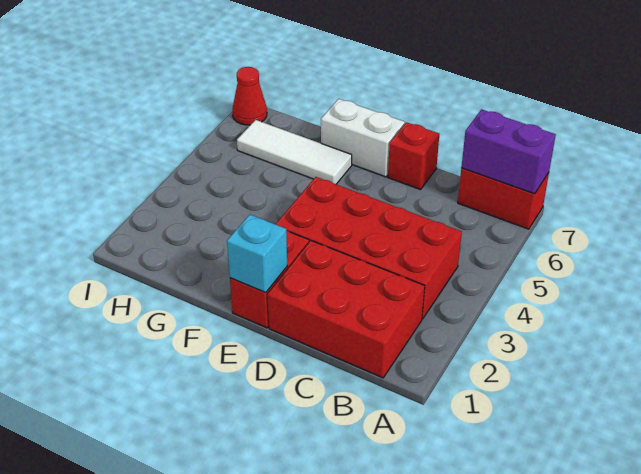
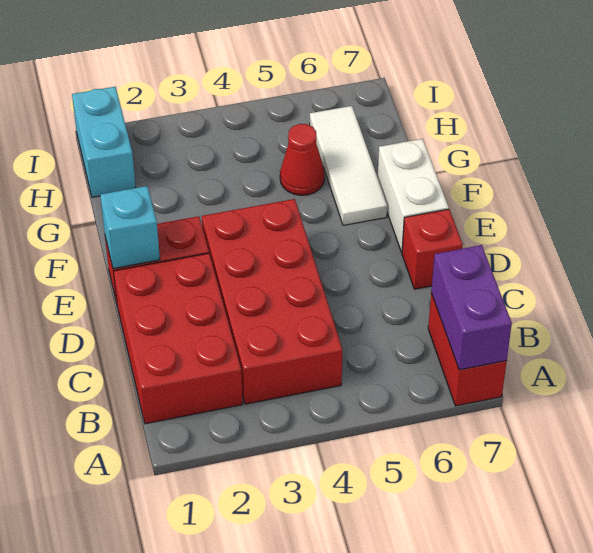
none -> cyan 1x2 brick [72,87,136,197]
red 1x1 cone [232,67,267,125] -> red 1x1 cone moved to [280,124,325,195]

